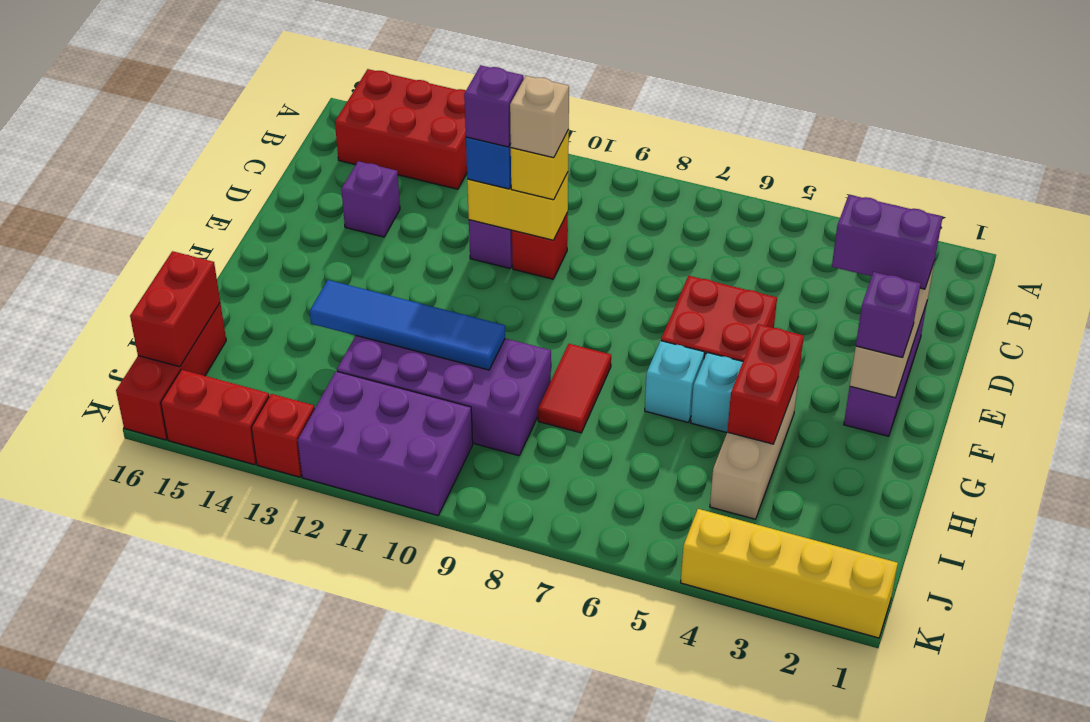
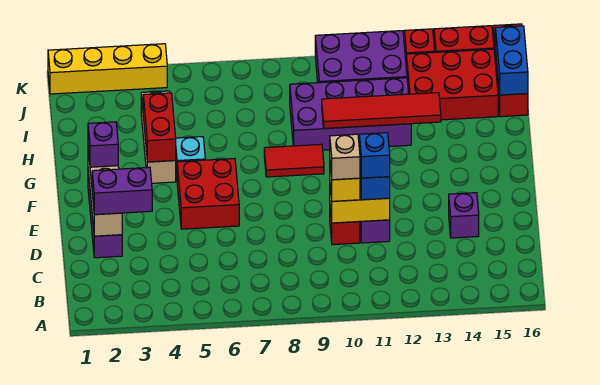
red 2x3 brick [335,69,467,189] -> red 2x3 brick moved to [407,49,498,120]
purple 1x1 brick [464,65,524,147] -> blue 1x1 brick [360,133,390,178]
cyan 1x1 brick [645,341,705,422] -> none
red 1x2 tile [538,344,611,433] -> red 1x2 tile turned to [264,144,324,177]
blue 1x4 tile [310,280,505,370] -> red 1x4 tile [322,93,441,128]
red 1x2 brick [130,251,220,367] -> blue 1x2 brick [496,26,528,95]

